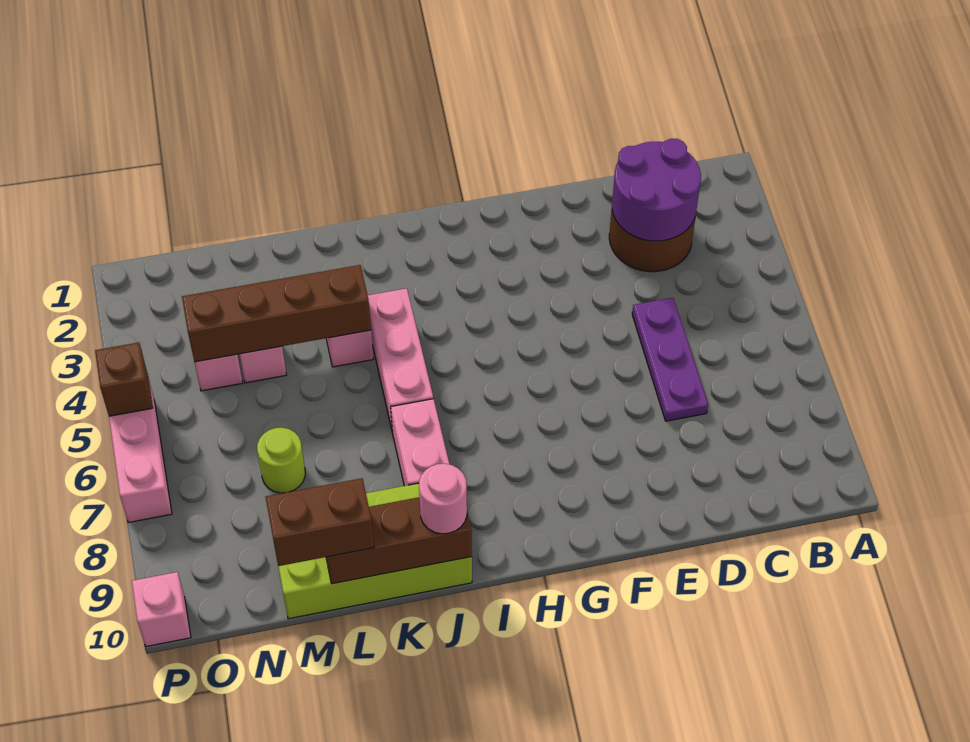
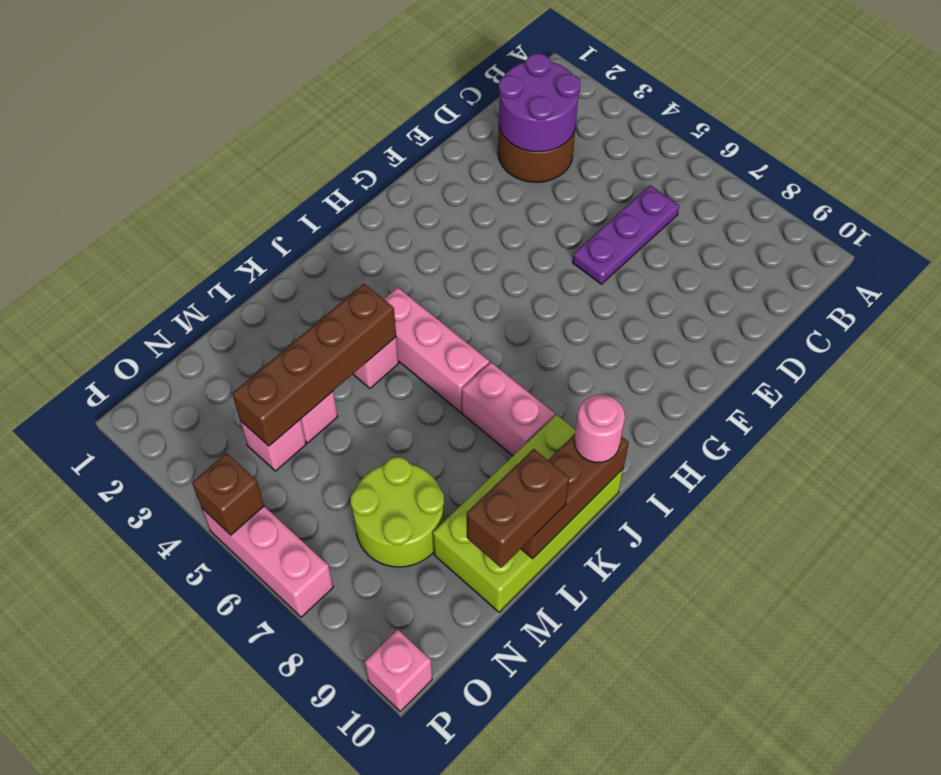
purple 1x3 plate [632,298,708,421] -> purple 1x3 plate turned to [572,185,679,284]
lime 1x1 round brick [257,428,305,493] -> lime 2x2 round brick [351,457,444,567]

